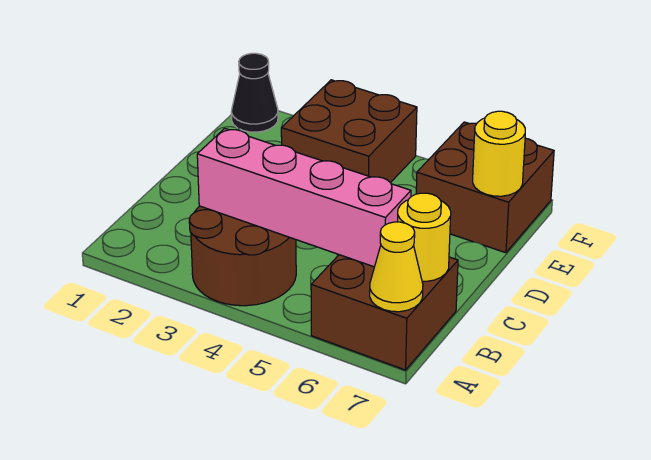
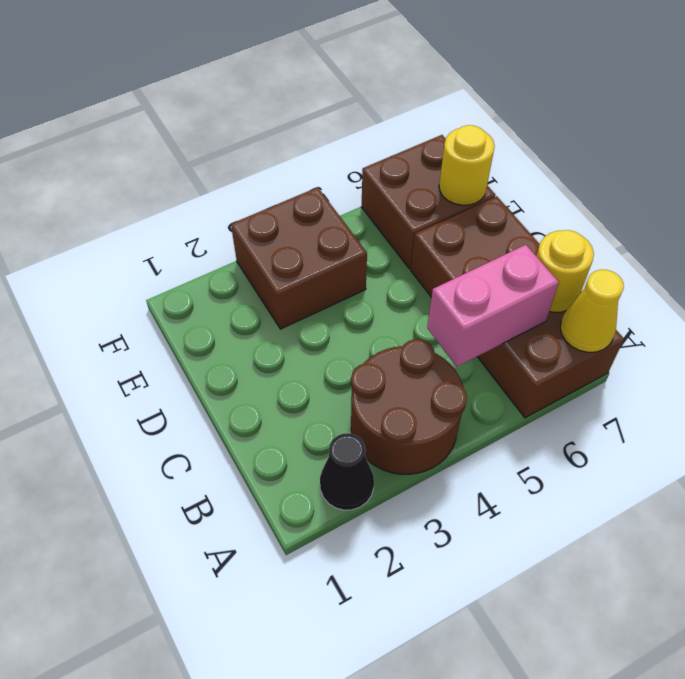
brown 2x2 brick [311,255,458,370] -> brown 2x4 brick [411,196,624,418]
pink 1x4 brick [197,128,411,267] -> pink 1x2 brick [427,245,559,367]
black 1x1 cone [231,53,278,132] -> black 1x1 cone moved to [320,434,374,510]

